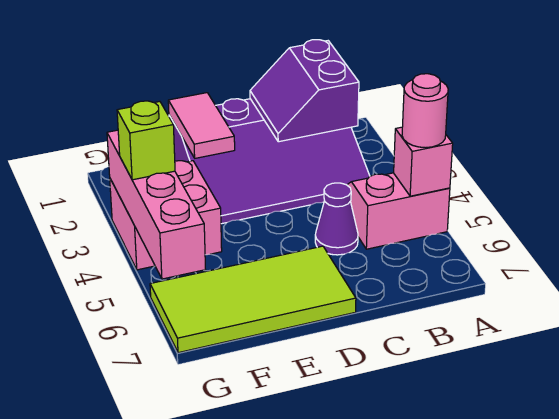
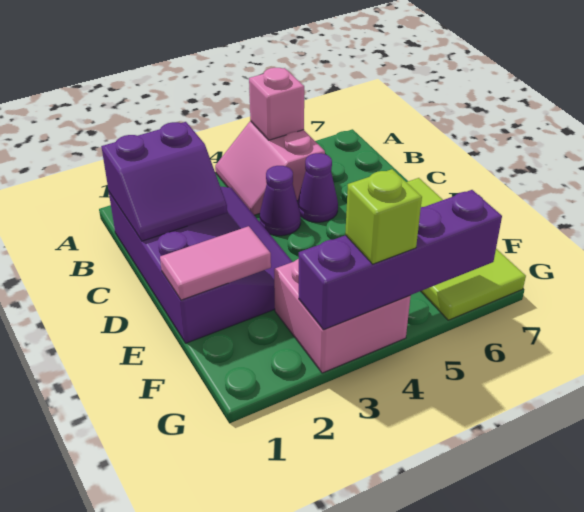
pink 1x1 round brick [402,74,448,148] -> none
none -> purple 1x1 cone [260,166,301,236]
pink 1x4 brick [107,130,205,279] -> purple 1x4 brick [299,190,502,330]

